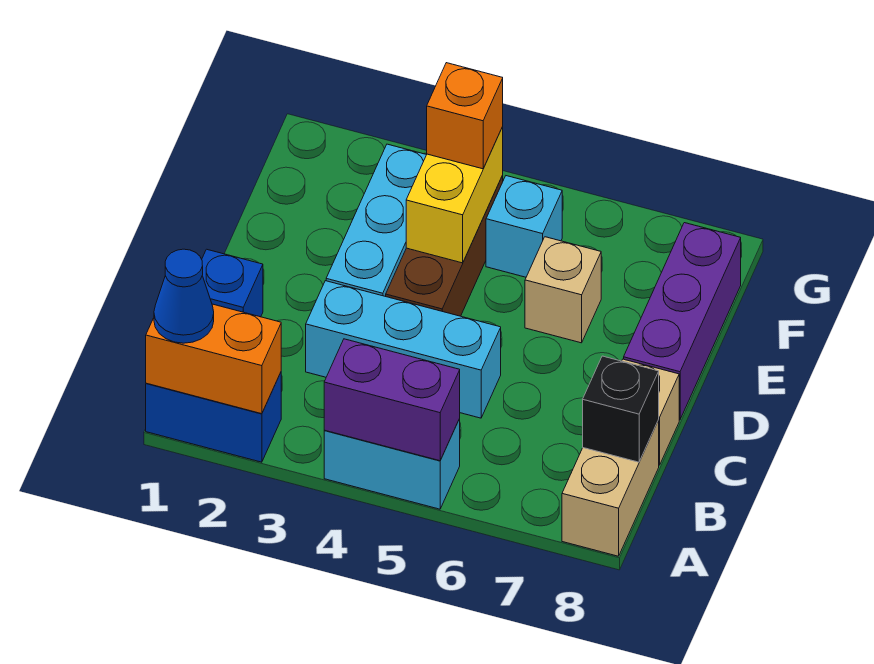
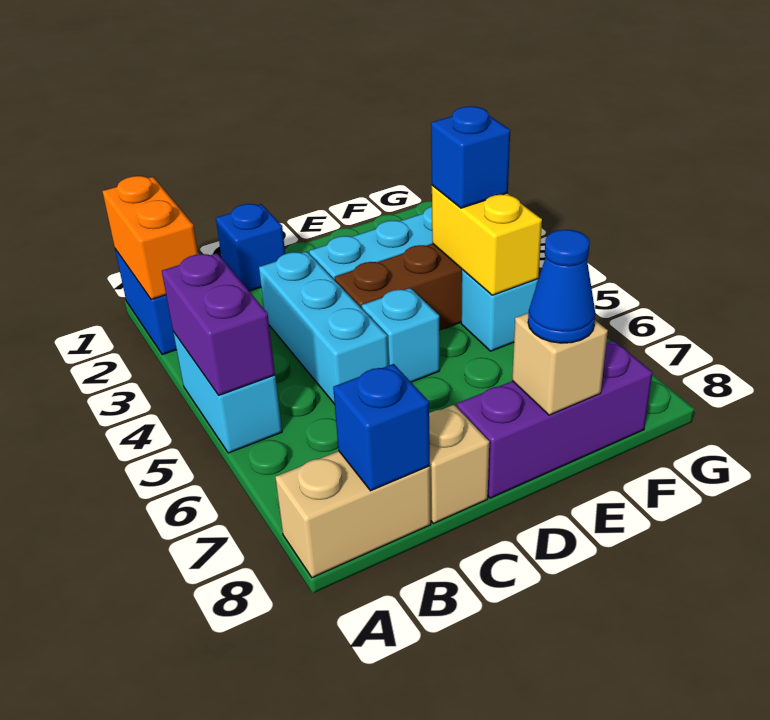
blue 1x1 cone [154,249,214,343] -> blue 1x1 cone moved to [528,230,595,343]
black 1x1 brick [583,356,659,462] -> blue 1x1 brick [333,364,430,491]
none -> cyan 1x1 brick [362,288,440,382]
yellow 1x2 brick [406,127,503,263] -> yellow 1x2 brick turned to [432,185,542,295]
tan 1x1 brick [525,237,601,343] -> tan 1x1 brick moved to [512,313,608,415]
orange 1x1 brick [427,63,503,169] -> blue 1x1 brick [431,107,510,208]

